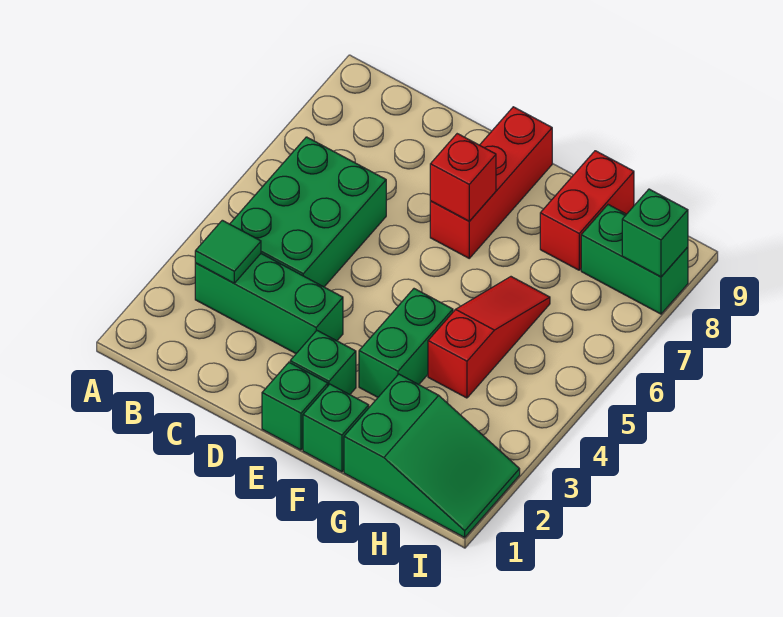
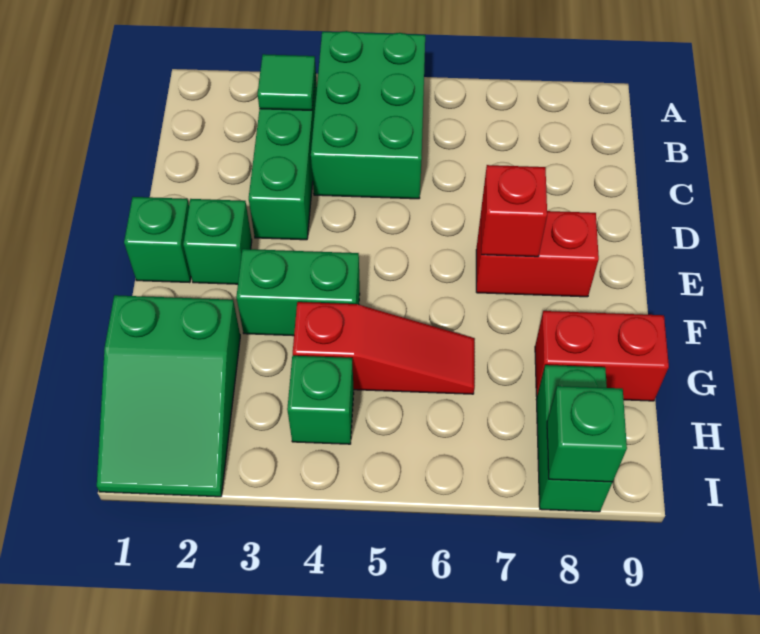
green 2x3 brick [230,137,386,287] -> green 2x3 brick turned to [311,31,425,199]
red 1x3 brick [430,107,552,258] -> red 1x2 brick [476,211,599,297]
green 1x1 brick [303,384,369,472] -> green 1x1 brick moved to [287,356,354,444]

